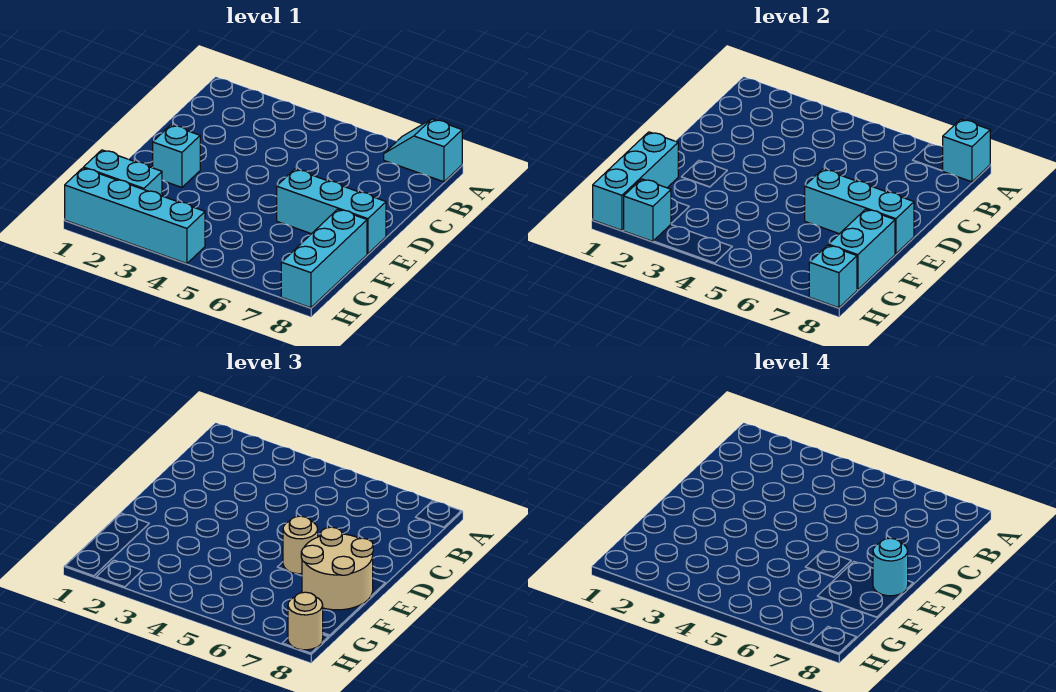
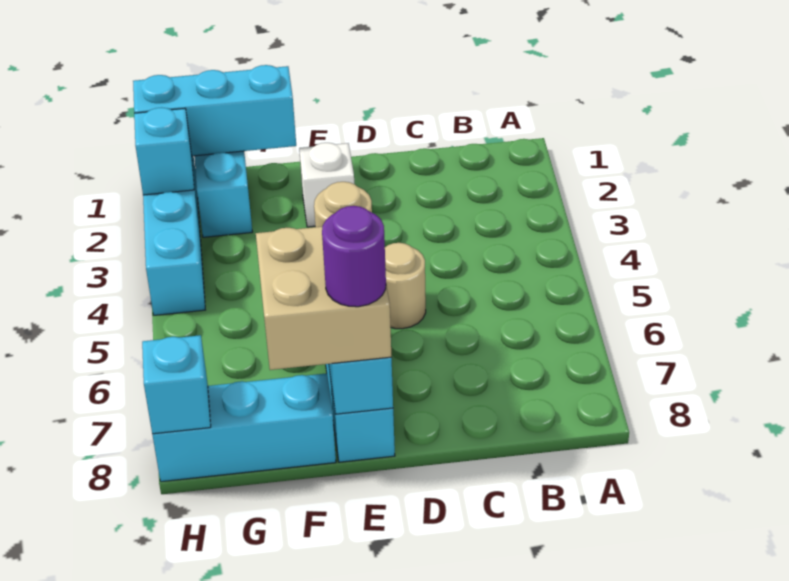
cyan 1x2 slope [384,119,462,182] -> none
cyan 1x1 brick [943,119,990,182] -> none
cyan 1x1 brick [152,125,200,187] -> white 1x1 brick [299,143,354,227]
tan 2x2 round brick [301,527,373,610] -> tan 2x2 brick [256,227,391,370]
cyan 1x1 round brick [873,538,908,596] -> purple 1x1 round brick [322,206,386,307]
cyan 1x2 brick [828,209,895,290] -> none
tan 1x1 round brick [288,592,323,650] -> tan 1x1 round brick moved to [385,243,426,329]

